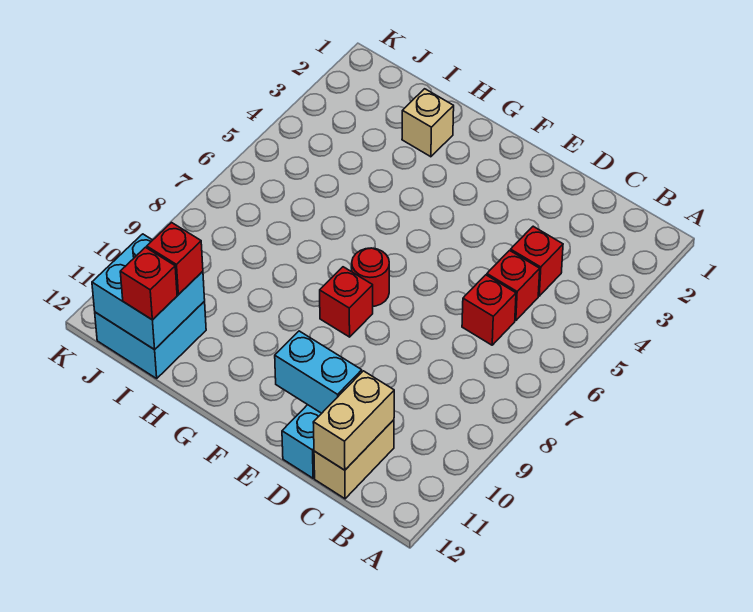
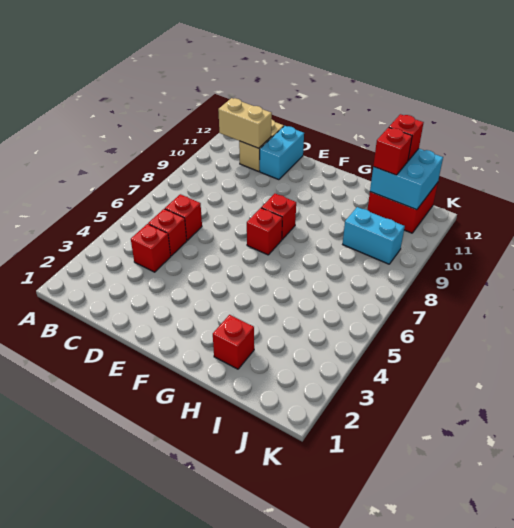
tan 1x2 brick [313,371,394,470] -> tan 1x2 brick turned to [218,98,272,148]
cyan 1x2 brick [275,331,362,413] -> cyan 1x2 brick moved to [343,207,405,264]
red 1x1 round brick [352,248,389,306] -> red 1x1 brick [247,208,282,255]
tan 1x1 brick [402,89,454,157] -> red 1x1 brick [213,315,254,369]
cyan 2x2 brick [95,301,206,378] -> red 2x2 brick [367,183,438,233]

